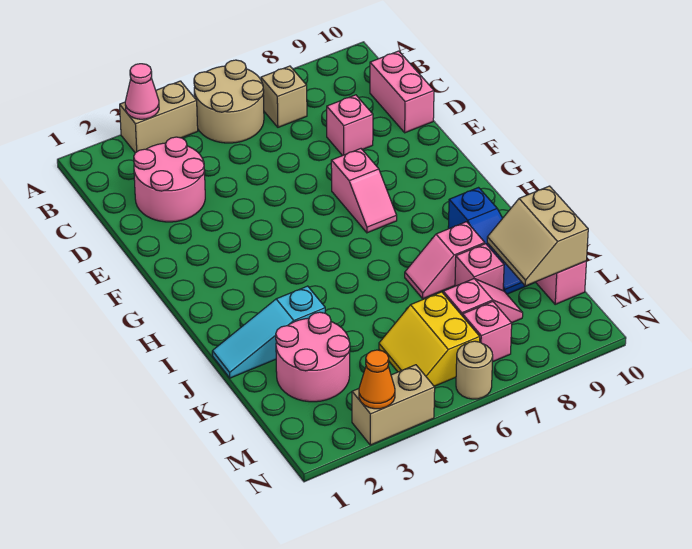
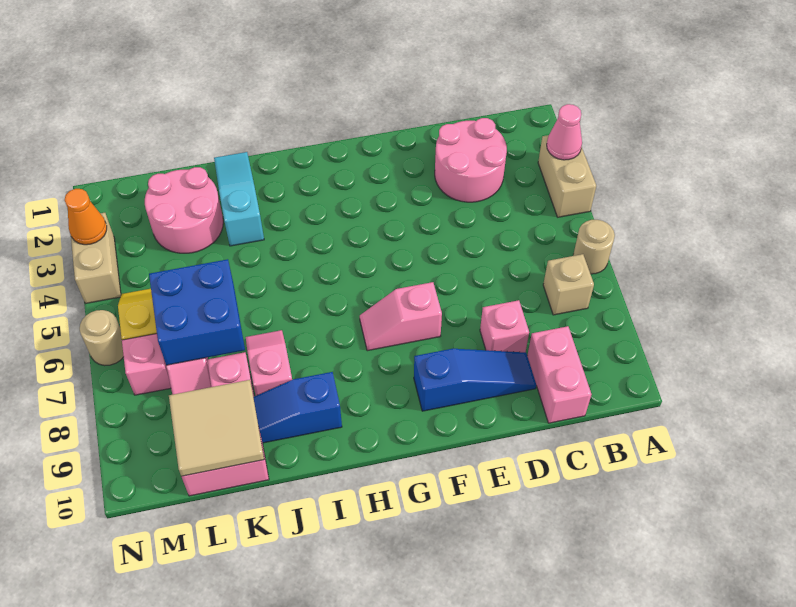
tan 2x2 round brick [194,60,264,143] -> tan 1x1 round brick [573,220,615,274]
pink 1x2 brick [370,51,434,133] -> pink 1x2 brick turned to [527,326,591,423]
none -> blue 1x3 slope [414,349,536,411]
none -> blue 2x2 brick [149,259,245,365]
tan 2x2 slope [487,186,588,286] -> tan 2x2 tile [169,380,264,476]

